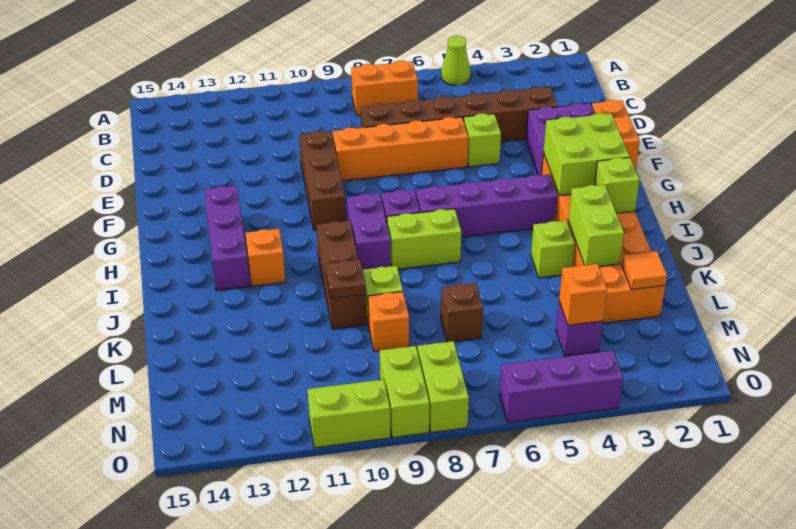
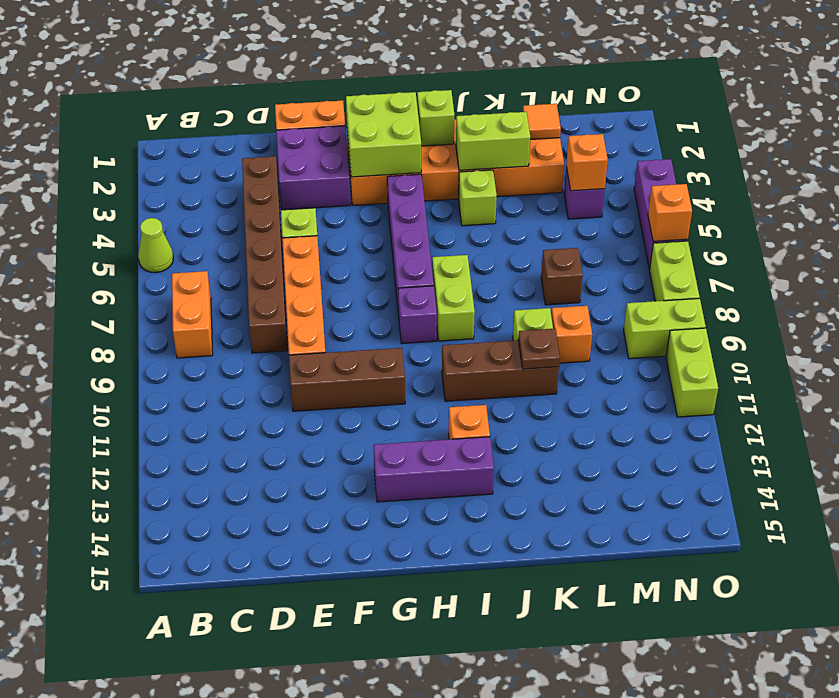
purple 1x2 brick [347,193,391,270] -> none
lime 1x2 brick [418,341,469,433] -> lime 1x2 brick turned to [650,241,700,301]
none -> orange 1x1 brick [648,184,692,241]

